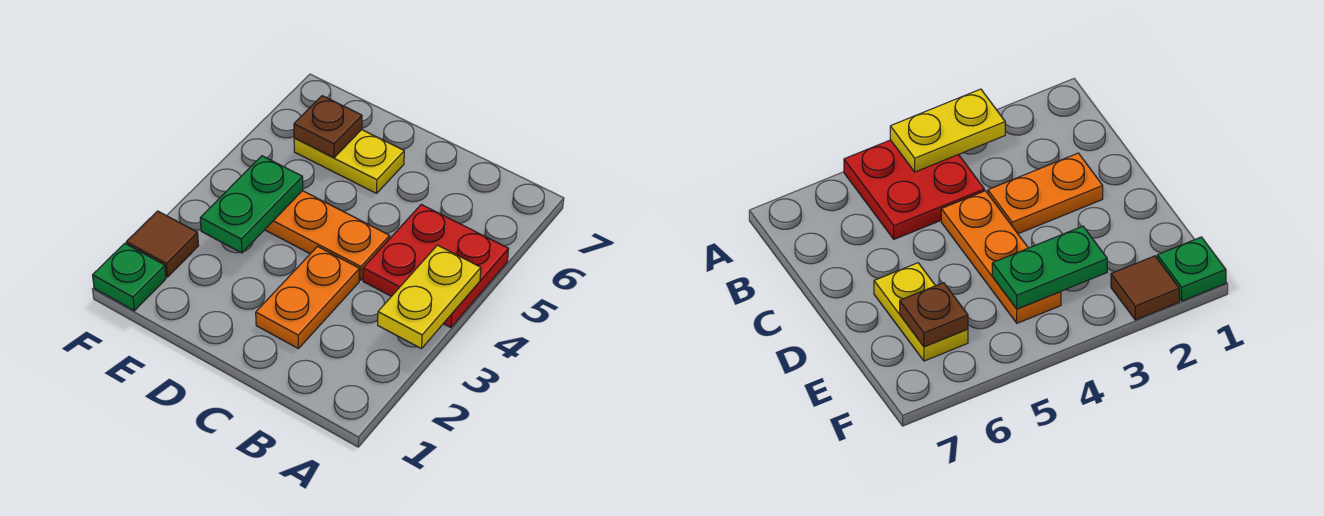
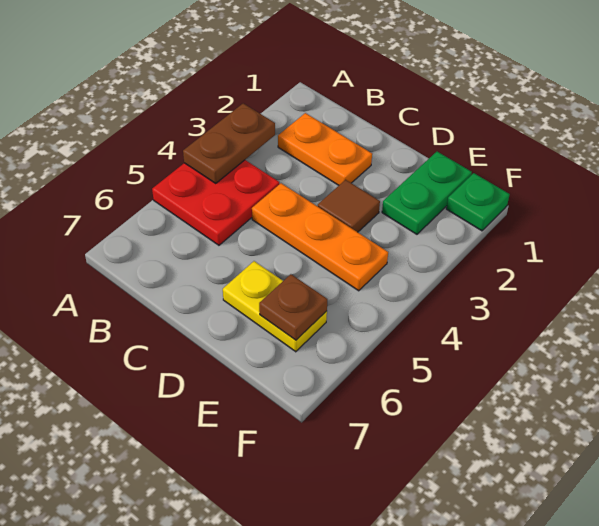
yellow 1x2 plate [378,245,481,349] -> brown 1x2 plate [183,103,275,183]
orange 1x2 plate [256,247,360,349] -> orange 1x2 plate turned to [278,113,372,185]
green 1x2 plate [200,156,303,253] -> green 1x2 plate moved to [382,152,472,234]
brown 1x1 tile [126,211,199,277] -> brown 1x1 tile moved to [318,180,380,232]

